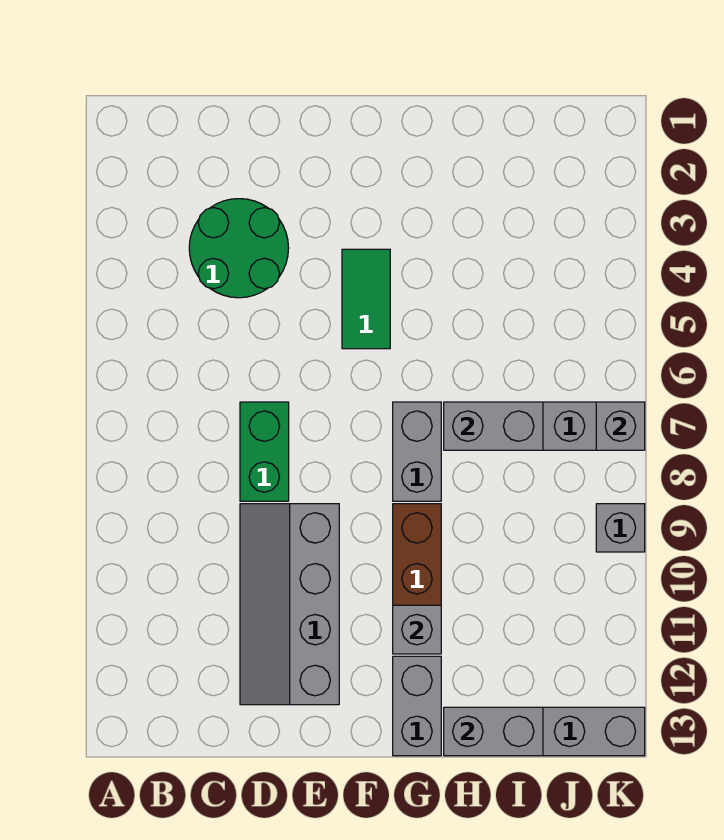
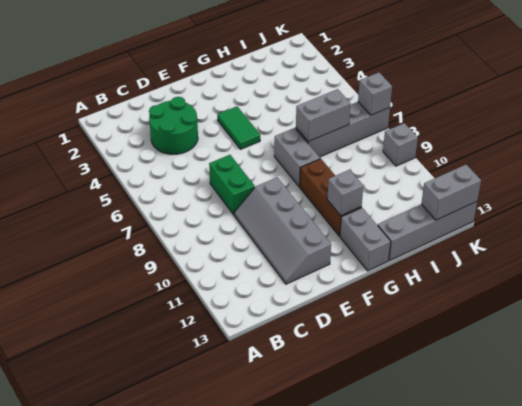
grey 1x2 brick [444,707,543,756] -> grey 1x2 brick moved to [421,165,481,220]

